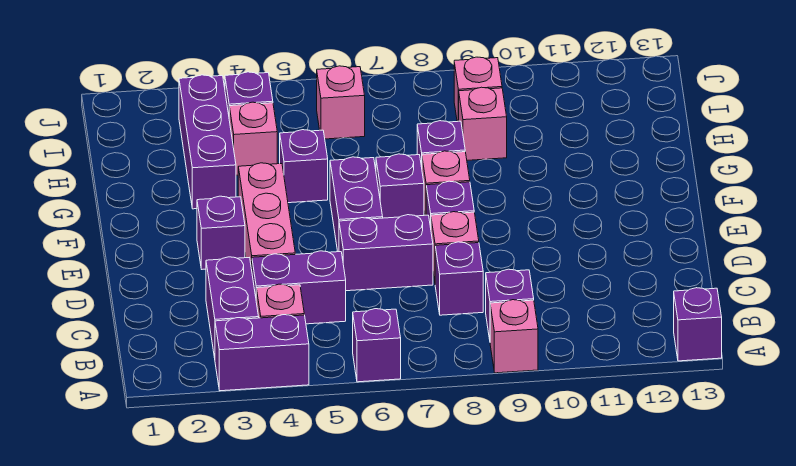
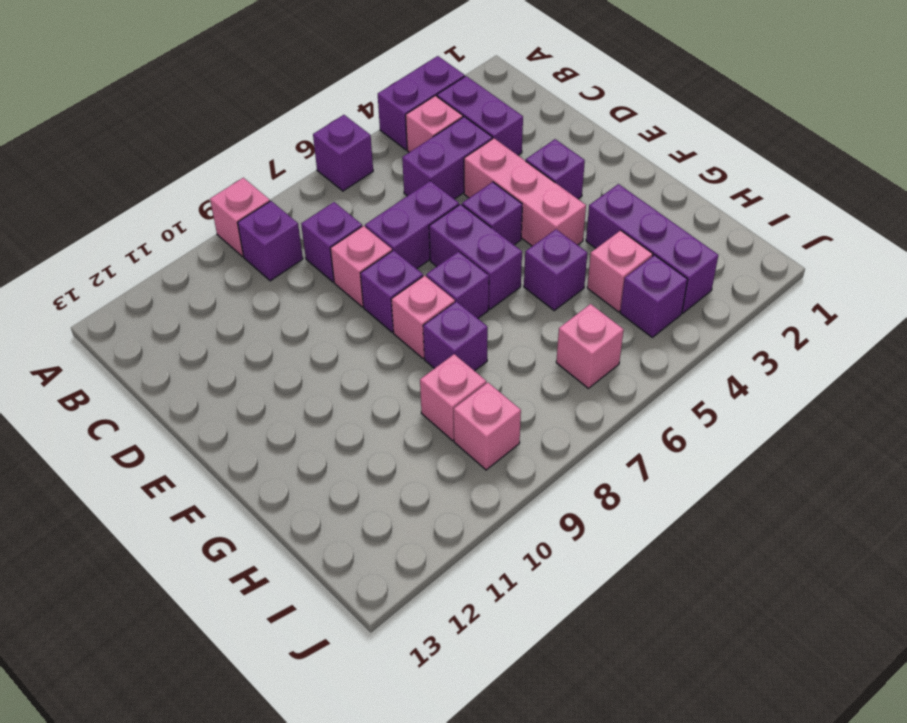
purple 1x1 brick [674,288,722,361] -> purple 1x1 brick moved to [462,182,522,245]

